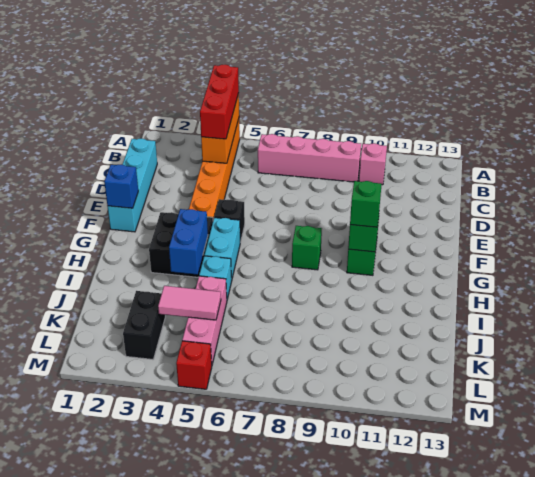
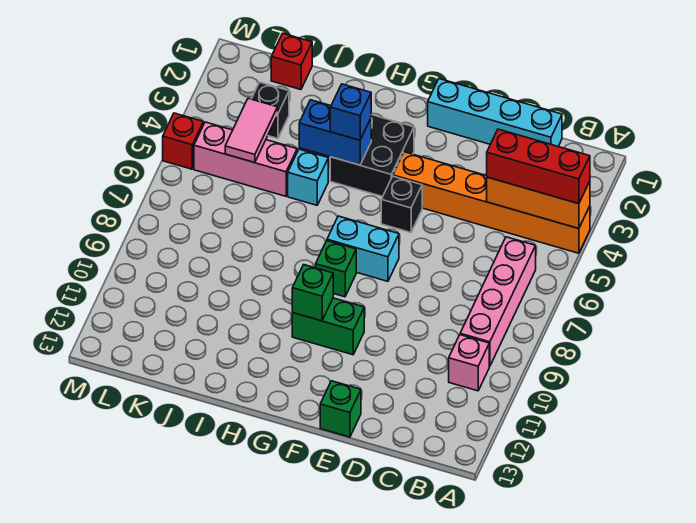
blue 1x1 brick [104,165,138,208] -> blue 1x1 brick moved to [330,84,371,140]
cyan 1x2 brick [204,218,240,281] -> cyan 1x2 brick moved to [327,216,399,281]
green 1x1 brick [350,181,382,227] -> green 1x1 brick moved to [320,381,361,437]
none -> red 1x1 brick [271,33,312,90]
black 1x2 brick [123,291,165,360] -> black 1x1 brick [252,82,289,138]

